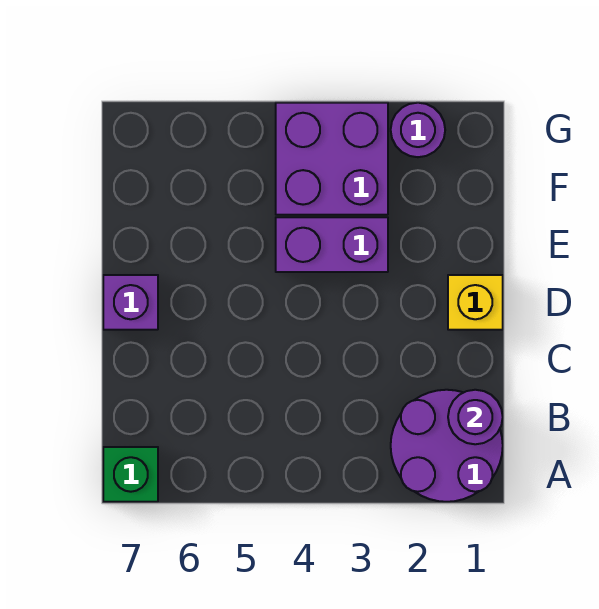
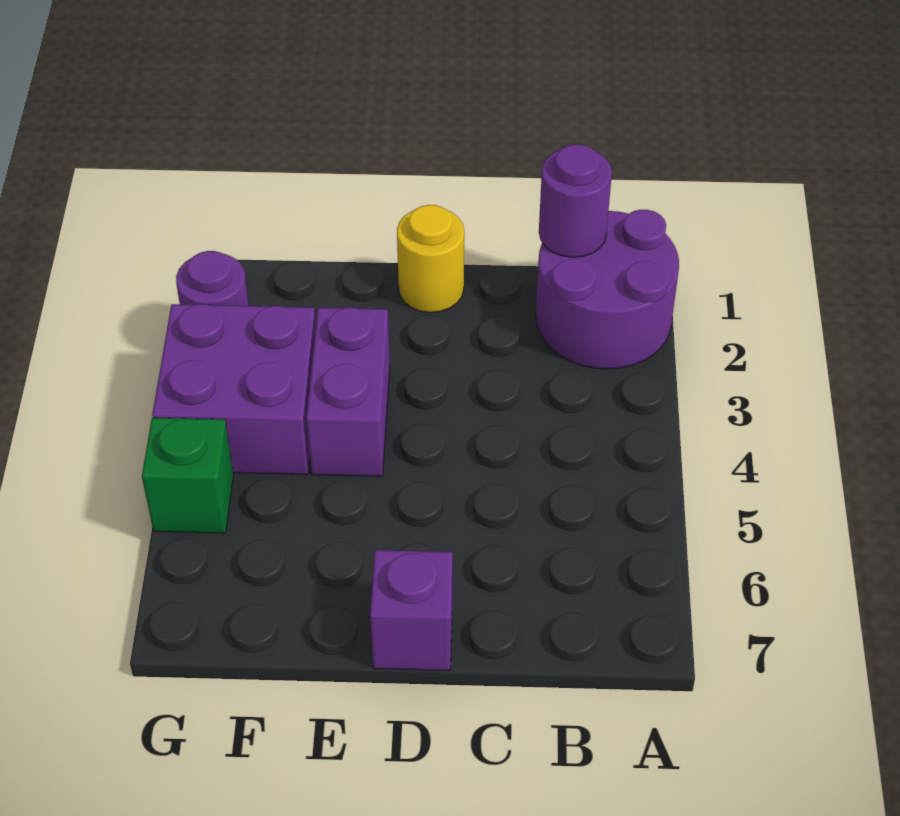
green 1x1 brick [103,447,158,502] -> green 1x1 brick moved to [142,418,233,533]
yellow 1x1 brick [448,275,503,330] -> yellow 1x1 round brick [397,205,464,312]

